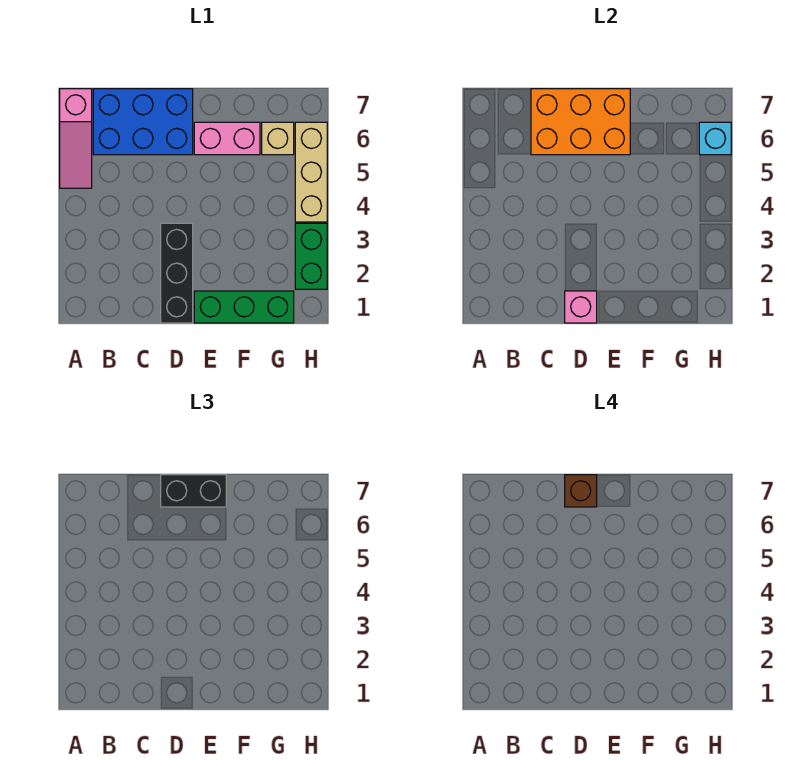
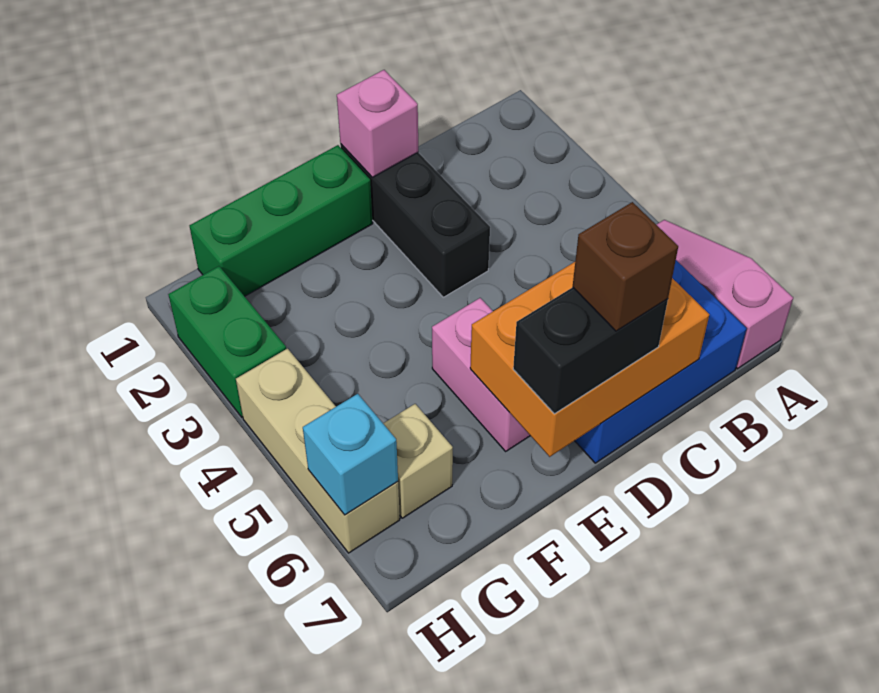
pink 1x2 brick [194,122,260,155] -> pink 1x2 brick turned to [432,298,530,451]

